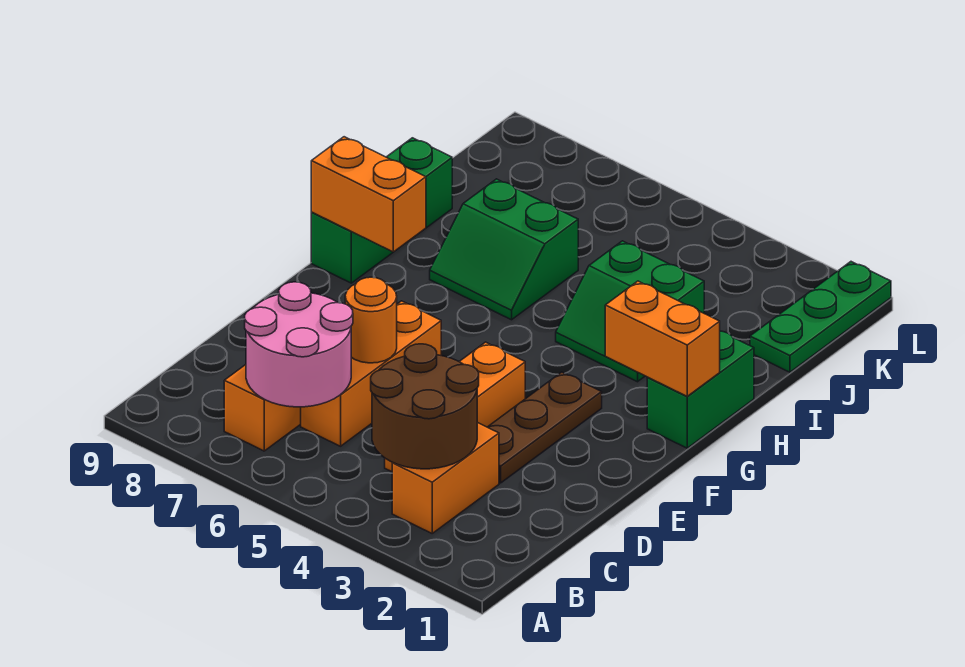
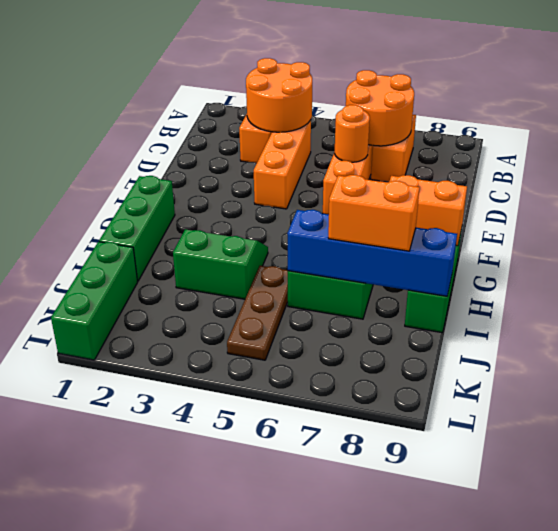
brown 2x2 round brick [371,344,479,469] -> orange 2x2 round brick [246,58,312,132]
pink 2x2 round brick [245,282,353,407] -> orange 2x2 round brick [346,70,414,146]
brown 1x3 plate [488,372,602,483] -> brown 1x3 plate moved to [227,266,288,360]
green 1x2 brick [647,331,754,448] -> green 1x3 brick [99,176,175,281]
orange 1x2 brick [605,281,720,396] -> orange 1x2 brick moved to [328,175,420,251]
none -> blue 1x4 brick [287,210,457,296]
green 1x3 plate [750,262,891,372] -> green 1x3 brick [51,242,138,360]

